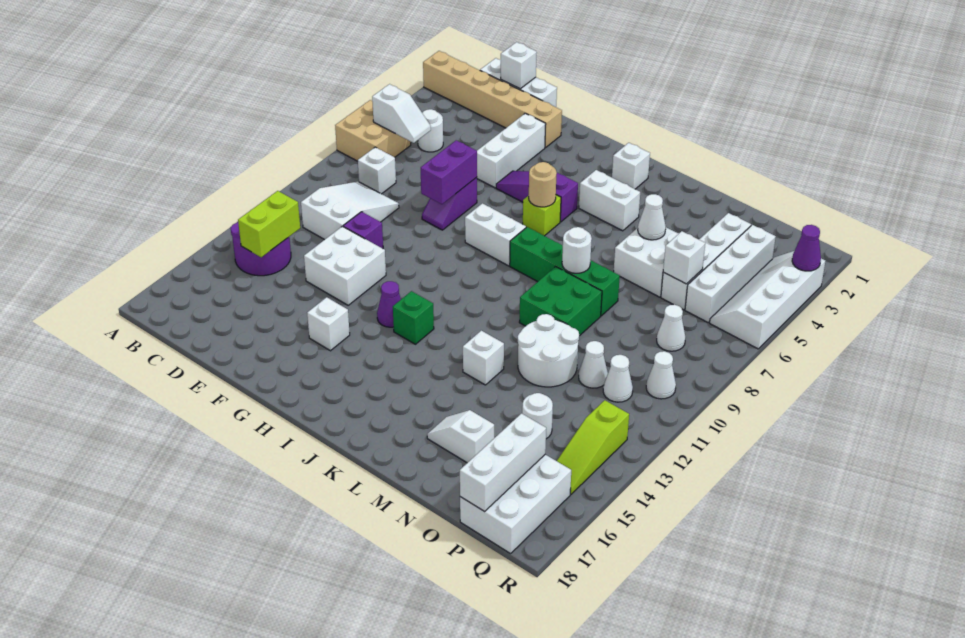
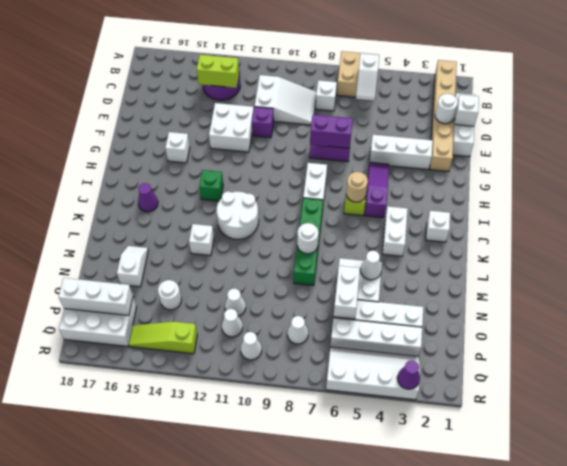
white 1x1 round brick [418,109,443,152] -> white 1x1 round brick moved to [435,94,458,124]
purple 1x1 cone [377,281,401,327] -> purple 1x1 cone moved to [138,183,158,212]
green 2x2 brick [519,267,602,336] -> none
white 2x2 round brick [518,314,579,387] -> white 2x2 round brick moved to [217,192,259,239]
white 1x1 brick [663,231,705,284] -> white 1x2 brick [333,266,360,319]

